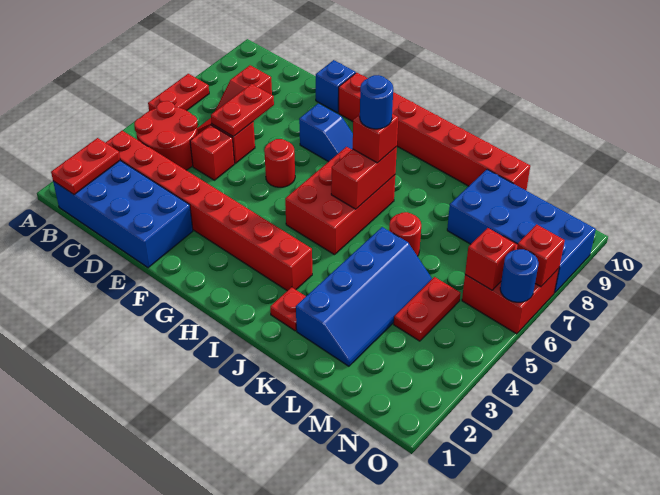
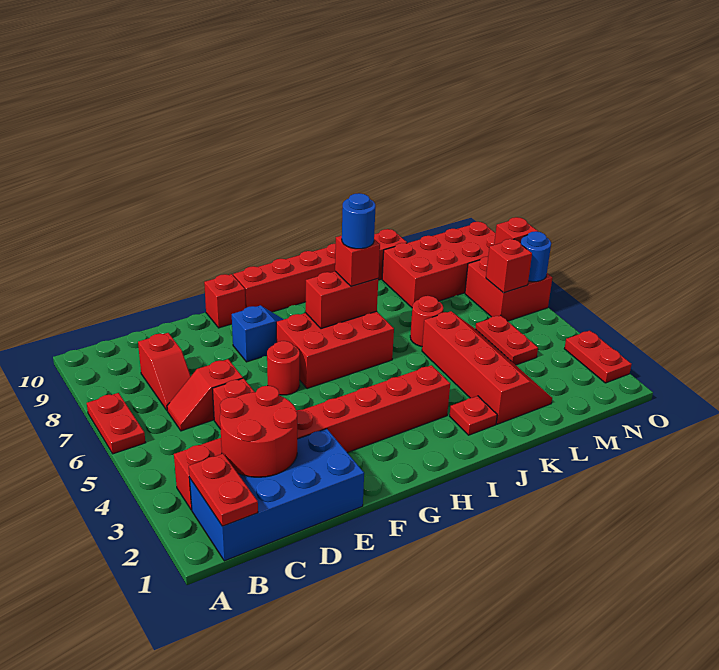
red 2x2 round brick [134,101,198,170] -> red 2x2 round brick moved to [220,386,297,477]
red 1x2 plate [211,84,274,137] -> red 1x2 plate moved to [564,331,632,383]
blue 1x1 brick [316,60,356,113] -> none
red 2x3 brick [285,147,395,255] -> red 2x3 brick turned to [276,311,394,389]
red 1x2 brick [331,146,397,209] -> red 1x2 brick turned to [306,271,378,329]
blue 2x4 slope [296,227,432,366] -> red 2x4 slope [422,311,552,424]
blue 2x4 brick [447,169,596,293] -> red 2x4 brick [382,222,495,307]

